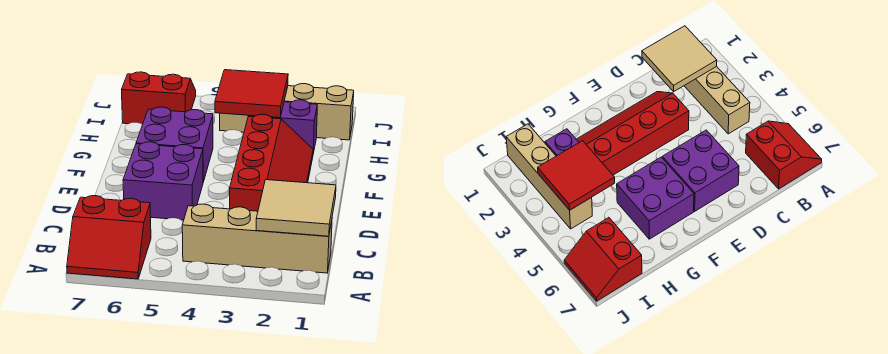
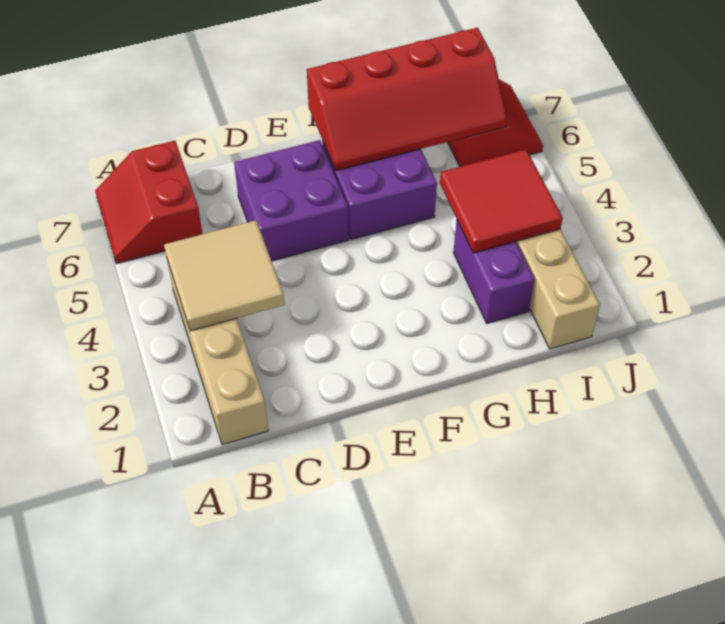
tan 2x2 tile [256,180,336,236] -> tan 2x2 tile moved to [164,220,285,331]
red 2x4 slope [230,114,313,211] -> red 2x4 slope moved to [307,28,507,171]

